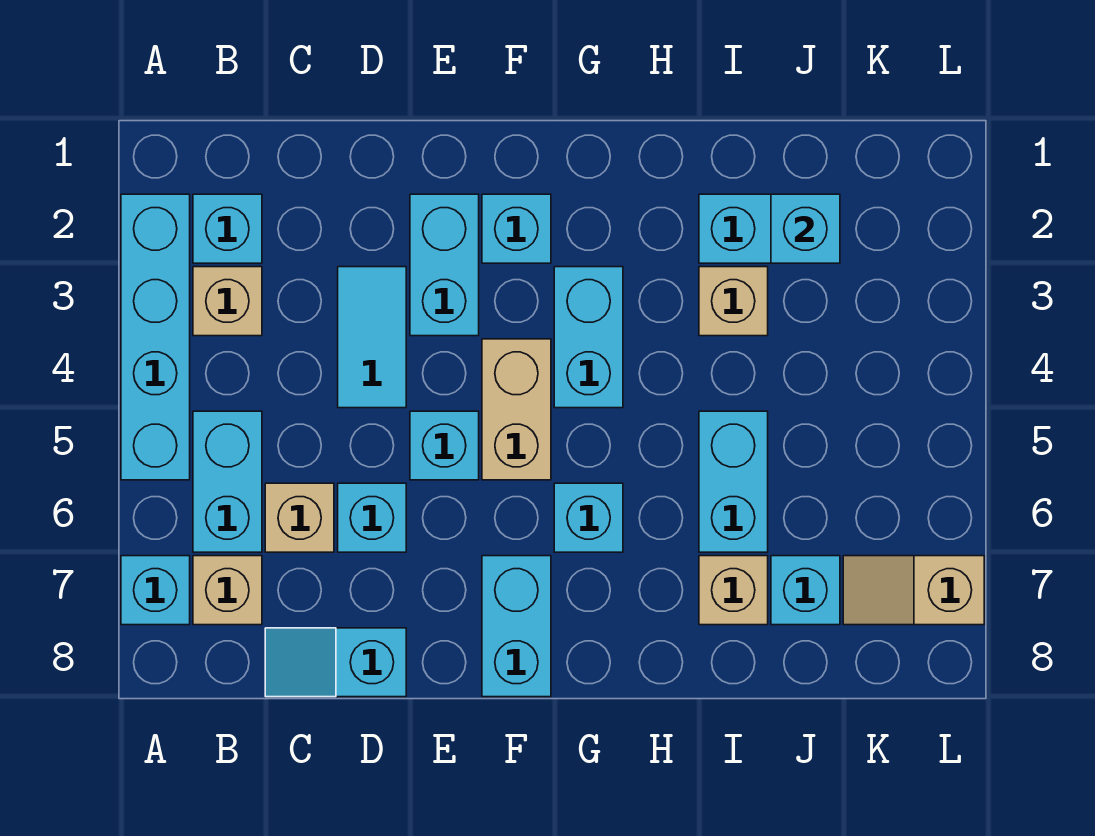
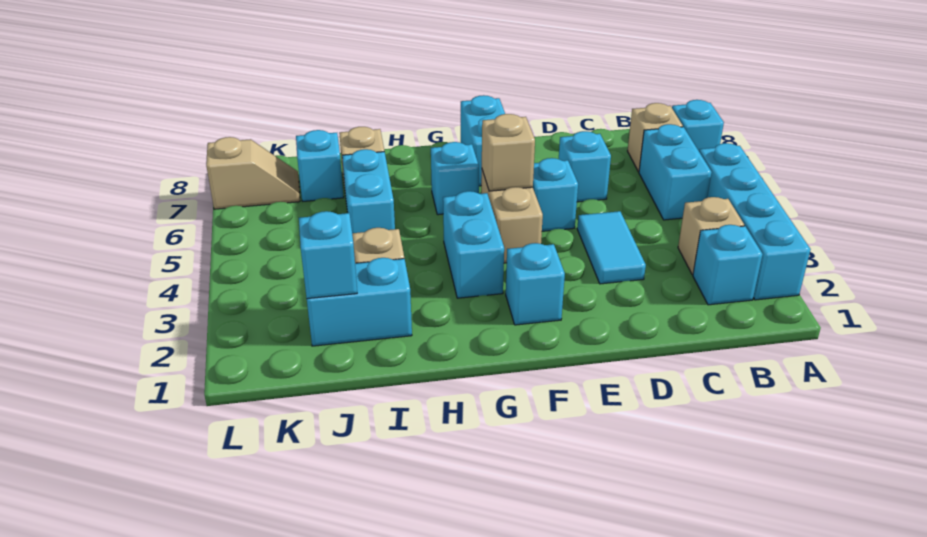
tan 1x1 brick [265,483,334,552] -> tan 1x1 brick moved to [482,114,535,191]
cyan 1x2 slope [265,628,406,697] -> none
cyan 1x2 brick [410,194,479,336] -> none

